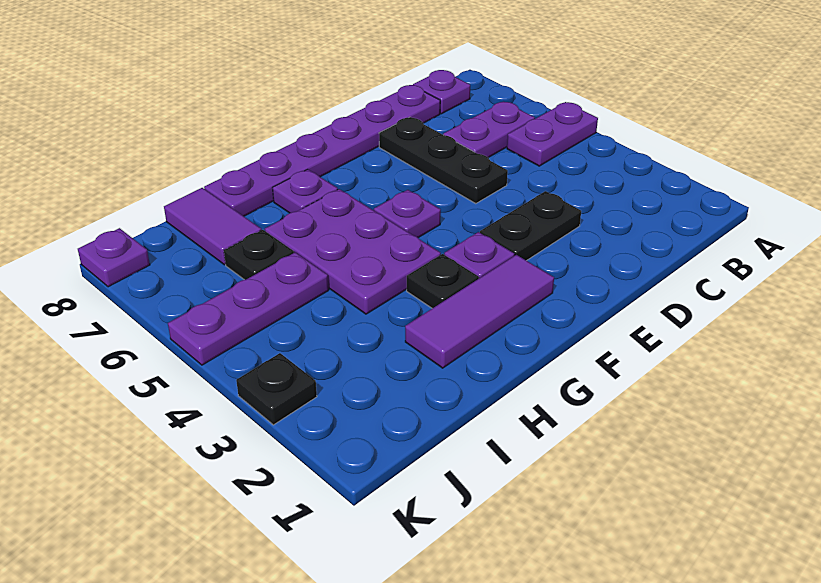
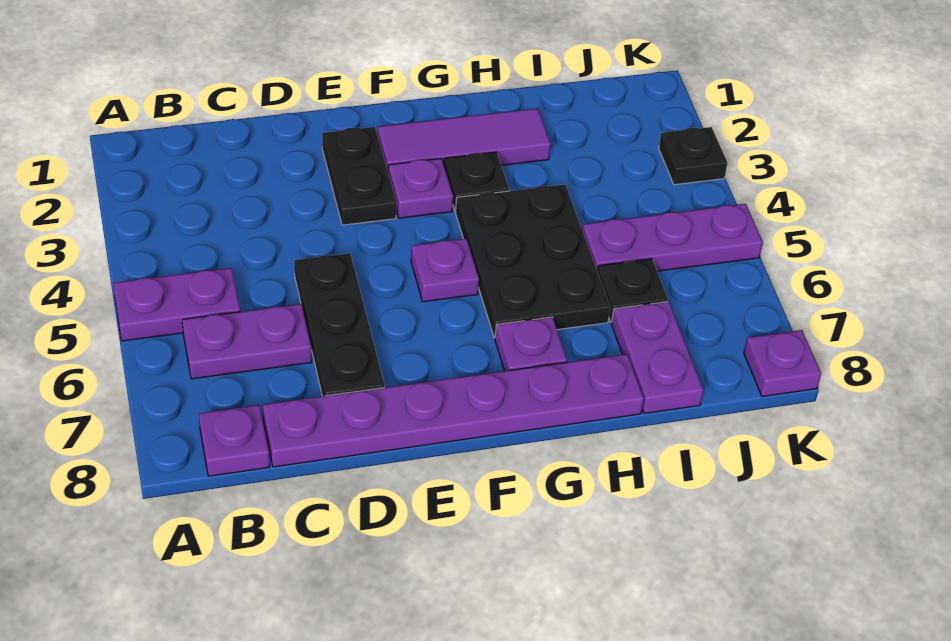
black 1x2 plate [480,191,581,261] -> black 1x2 plate turned to [322,127,397,225]
purple 2x3 plate [265,189,441,314] -> black 2x3 plate [456,184,610,338]
purple 1x2 tile [164,188,261,265] -> purple 1x2 plate [612,302,704,414]

